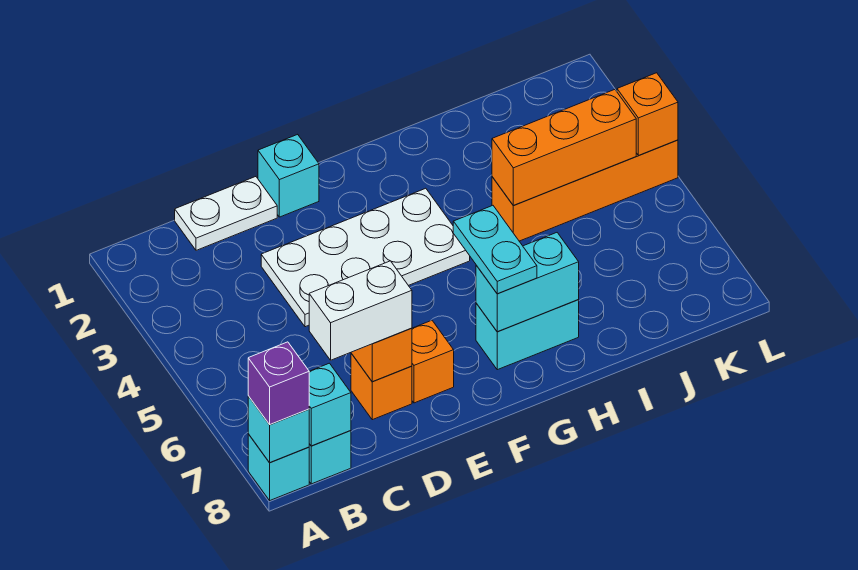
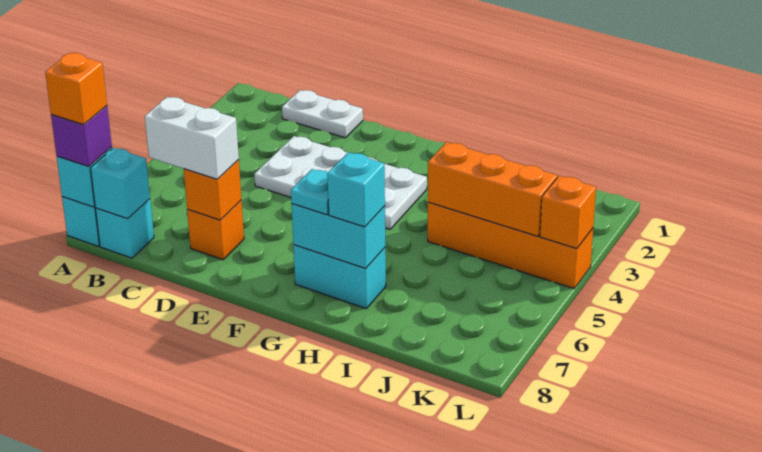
cyan 1x1 brick [258,134,319,217] -> cyan 1x1 brick moved to [327,152,385,227]
orange 1x1 brick [412,321,454,403] -> orange 1x1 brick moved to [45,53,107,125]
cyan 1x2 plate [453,206,537,294] -> cyan 1x1 plate [291,169,329,215]

